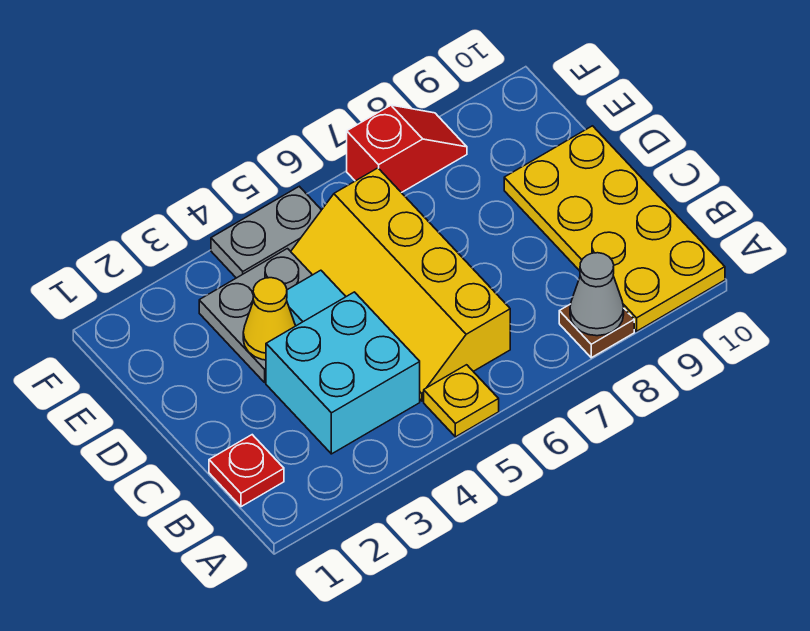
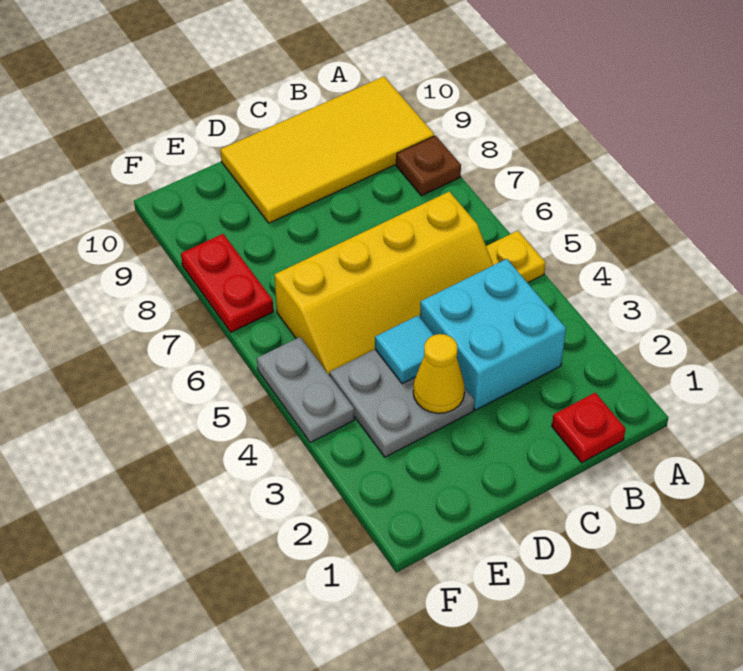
grey 1x1 cone [570,253,624,336] -> none
yellow 2x4 plate [504,126,725,331] -> yellow 2x4 tile [220,76,434,223]
red 1x2 slope [347,105,467,193] -> red 1x2 plate [181,234,273,332]

